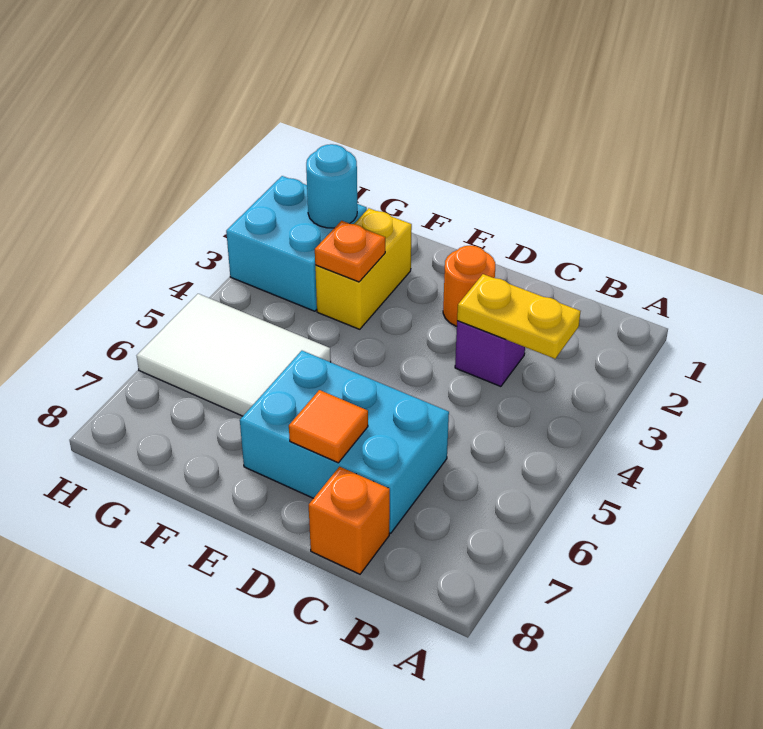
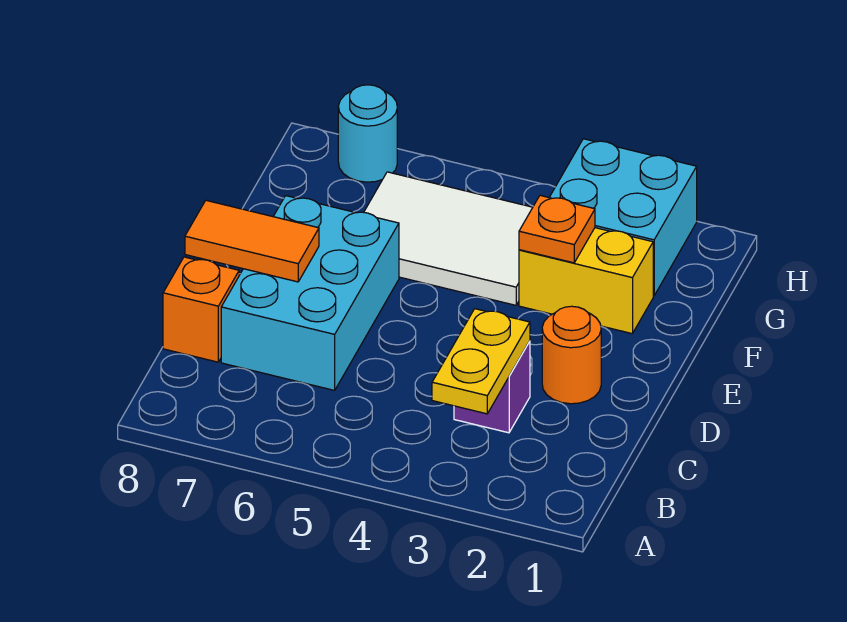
orange 1x1 tile [289,390,368,463] -> orange 1x2 tile [185,200,319,282]
white 2x3 tile [137,294,331,416] -> white 2x3 tile turned to [364,172,533,305]
cyan 1x1 round brick [306,144,357,228] -> cyan 1x1 round brick moved to [338,85,397,182]

